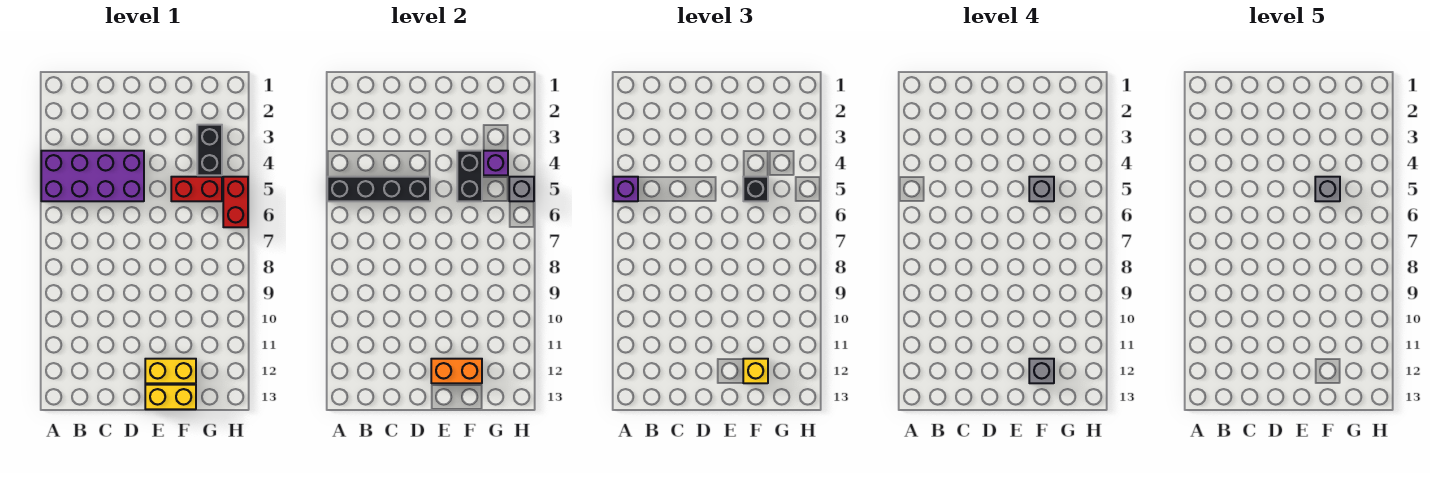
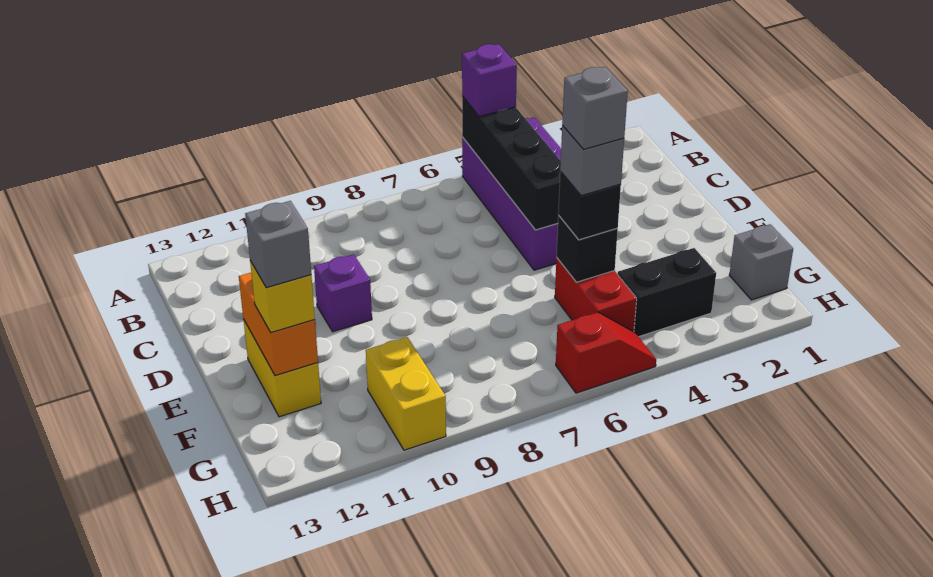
yellow 1x2 brick [145,385,196,409] -> yellow 1x2 brick moved to [366,337,446,450]
black 1x2 brick [457,151,482,201] -> black 1x1 brick [557,216,618,282]
purple 1x1 brick [483,151,508,175] -> purple 1x1 brick moved to [314,254,372,332]
red 1x2 brick [223,177,248,227] -> red 1x2 slope [556,312,656,393]
grey 1x1 brick [509,177,534,201] -> grey 1x1 brick moved to [729,224,793,300]

